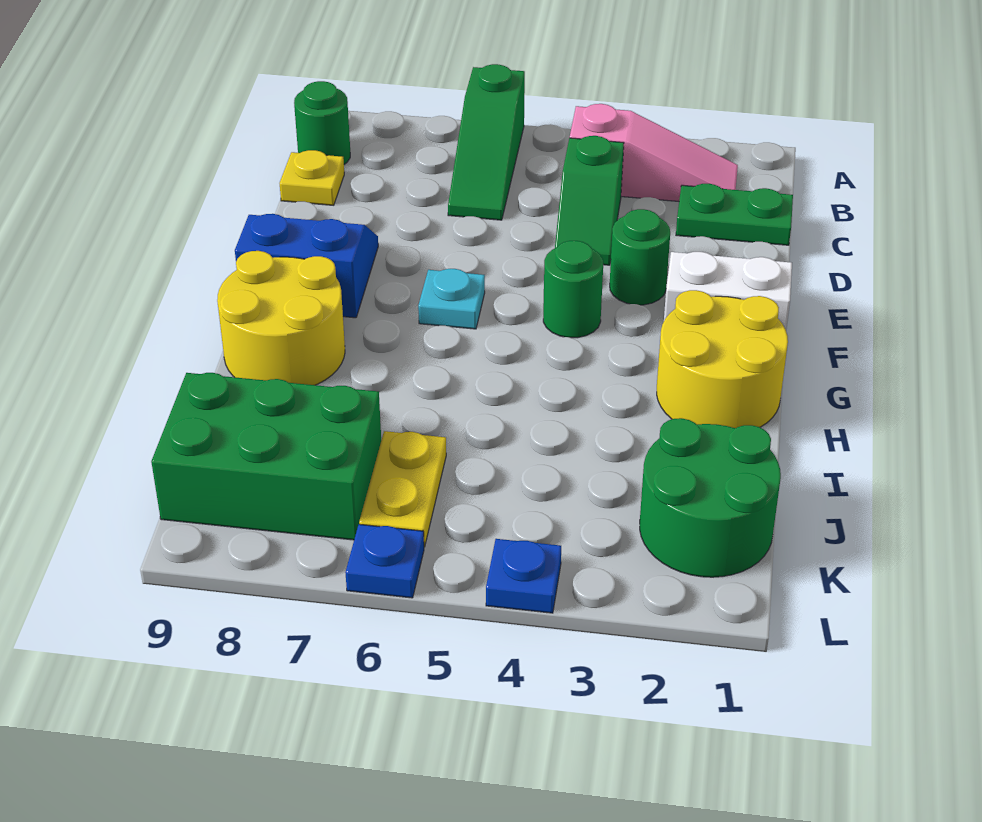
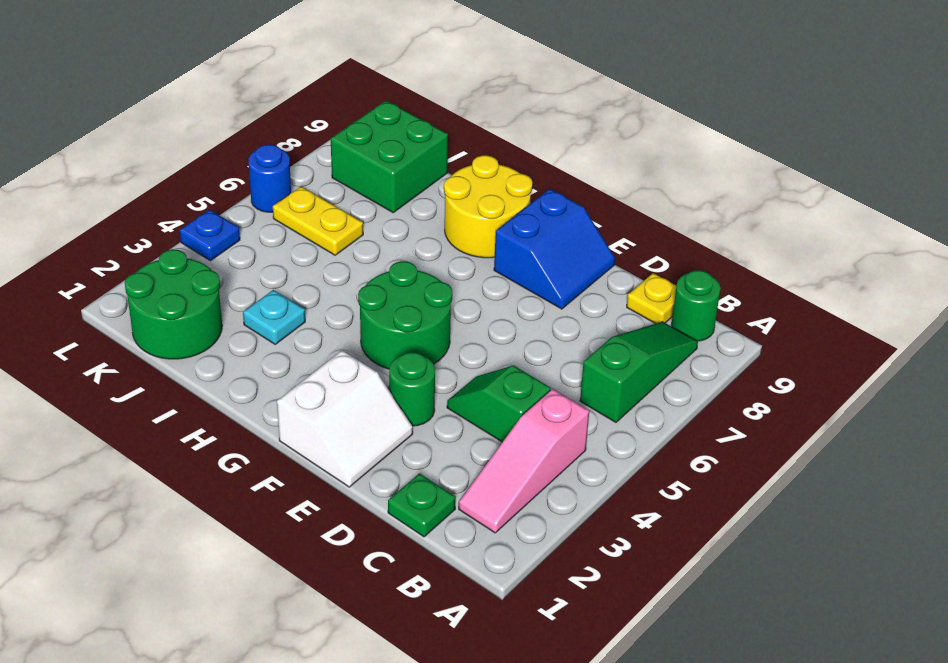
green 1x3 slope [448,64,525,220] -> green 1x3 slope turned to [580,322,698,422]
green 1x2 plate [676,184,793,245] -> green 1x1 plate [388,474,456,537]
green 1x1 round brick [543,241,603,338] -> green 2x2 round brick [358,261,452,369]
cyan 1x1 plate [418,269,485,329] -> cyan 1x1 plate moved to [243,290,305,344]
yellow 2x2 round brick [657,290,788,428] -> none
green 2x3 brick [151,373,381,540] -> green 2x2 brick [331,101,448,213]
blue 1x1 plate [345,524,424,598] -> blue 1x1 round brick [248,145,291,212]

